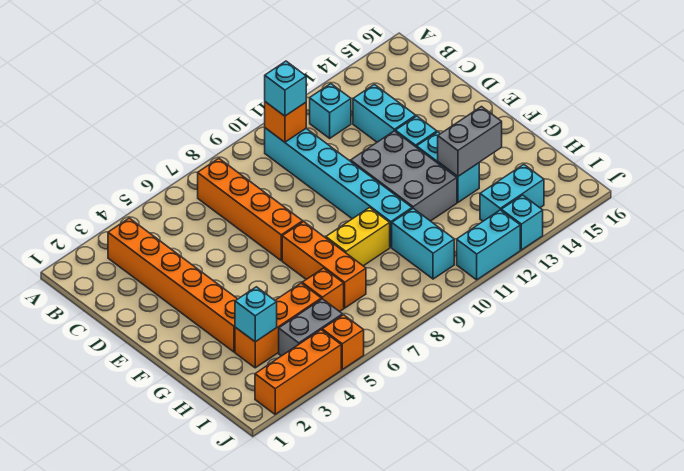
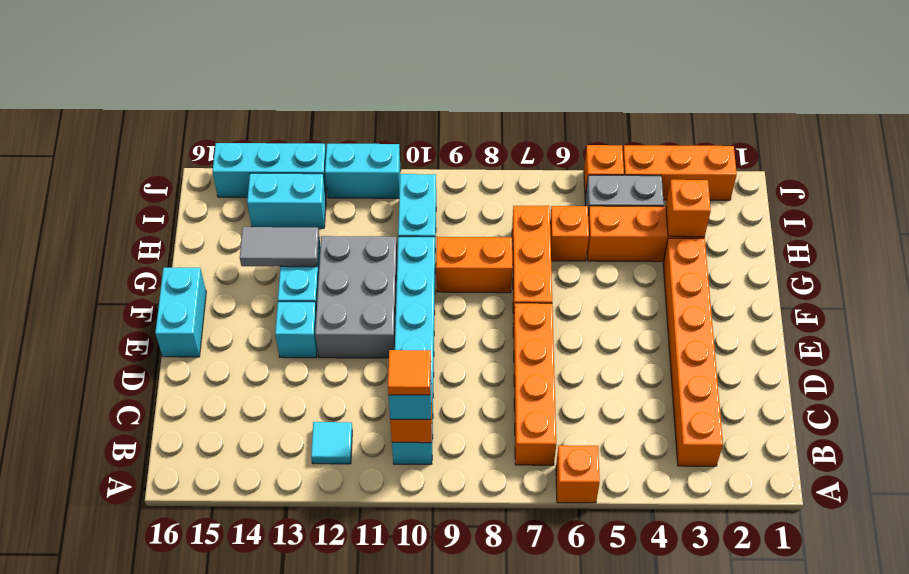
none -> orange 1x1 brick [556,445,600,503]
none -> orange 1x1 tile [388,350,431,395]
cyan 1x1 brick [310,84,351,138] -> cyan 1x1 tile [311,422,352,464]
cyan 1x2 brick [353,84,416,142] -> cyan 1x2 brick moved to [155,268,206,357]
yellow 1x2 brick [326,208,390,266] -> orange 1x2 brick [436,237,512,293]
grey 1x2 brick [438,107,502,176] -> grey 1x2 tile [240,227,319,267]
cyan 1x1 brick [235,287,277,342] -> orange 1x1 brick [666,180,711,237]
cyan 1x1 brick [501,195,543,250] -> cyan 1x3 brick [212,143,327,197]

